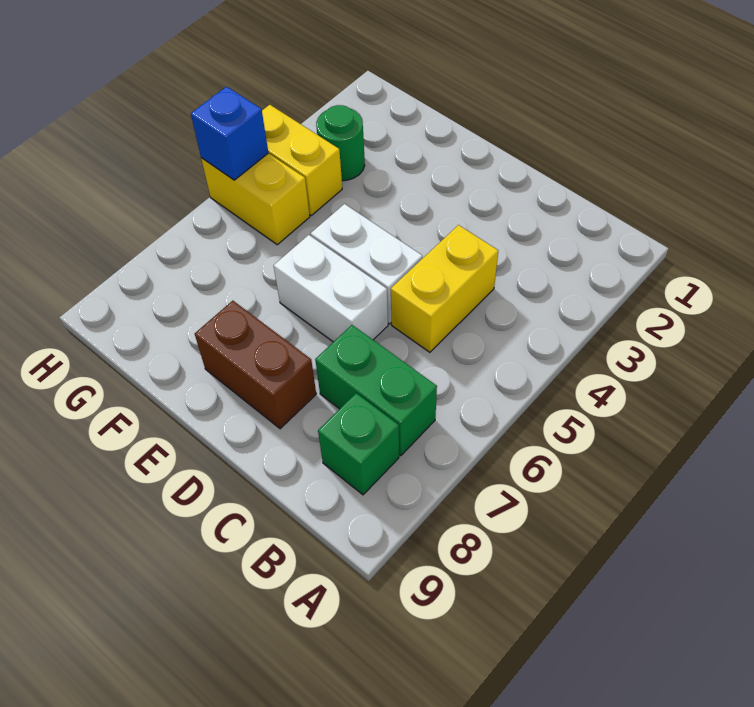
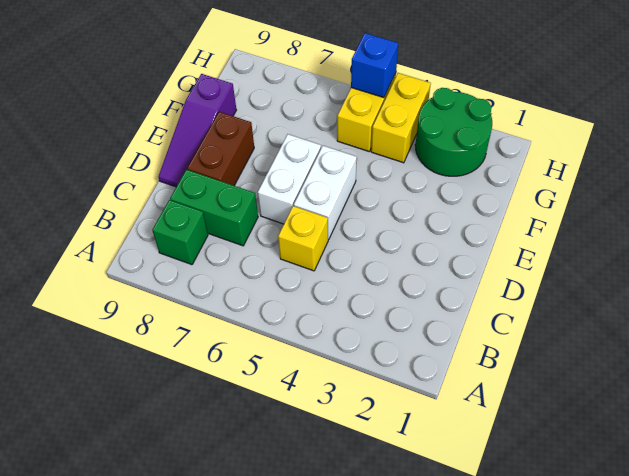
green 1x2 brick [315,325,437,456] -> green 1x2 brick turned to [170,170,258,246]
yellow 1x2 brick [391,225,498,352] -> yellow 1x1 brick [278,206,328,271]
none -> purple 1x3 slope [158,74,236,187]
green 1x1 round brick [316,105,365,181] -> green 2x2 round brick [415,88,492,176]

